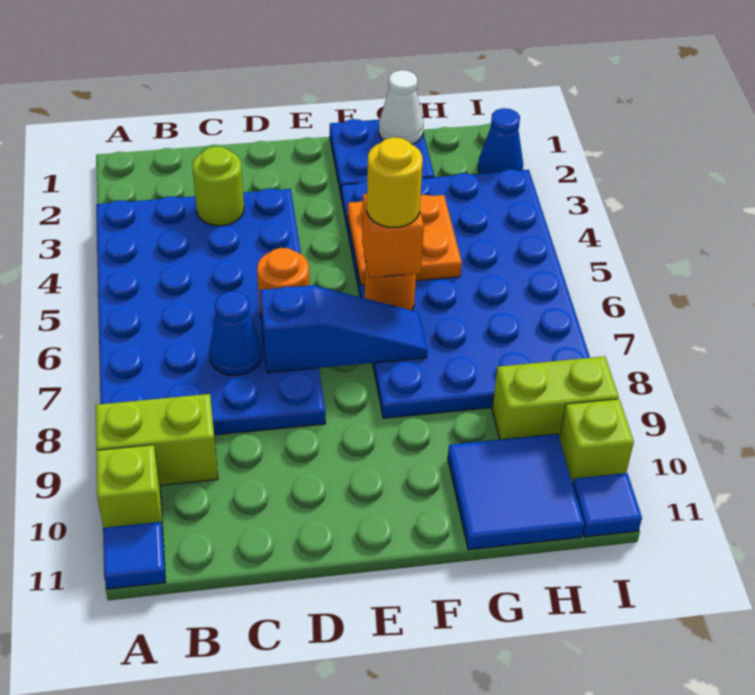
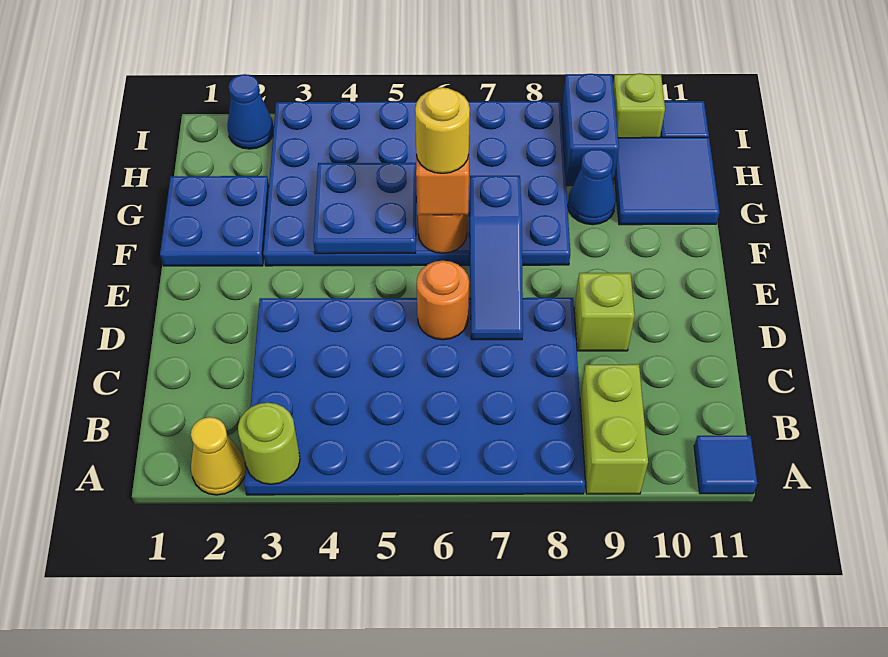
none -> yellow 1x1 cone [191,417,245,495]
lime 1x1 brick [96,445,163,532] -> lime 1x1 brick moved to [574,273,635,351]
lime 1x1 round brick [192,146,244,226] -> lime 1x1 round brick moved to [238,403,300,484]
blue 1x1 cone [209,291,262,376] -> blue 1x1 cone moved to [568,149,616,225]
blue 1x3 slope [260,285,427,373] -> blue 1x3 slope turned to [469,176,523,340]
orange 2x2 plate [348,195,462,285] -> blue 2x2 plate [313,163,416,254]
white 1x1 cone [379,70,423,144] -> none
lime 1x2 brick [492,356,619,440] -> blue 1x2 brick [562,74,619,186]

